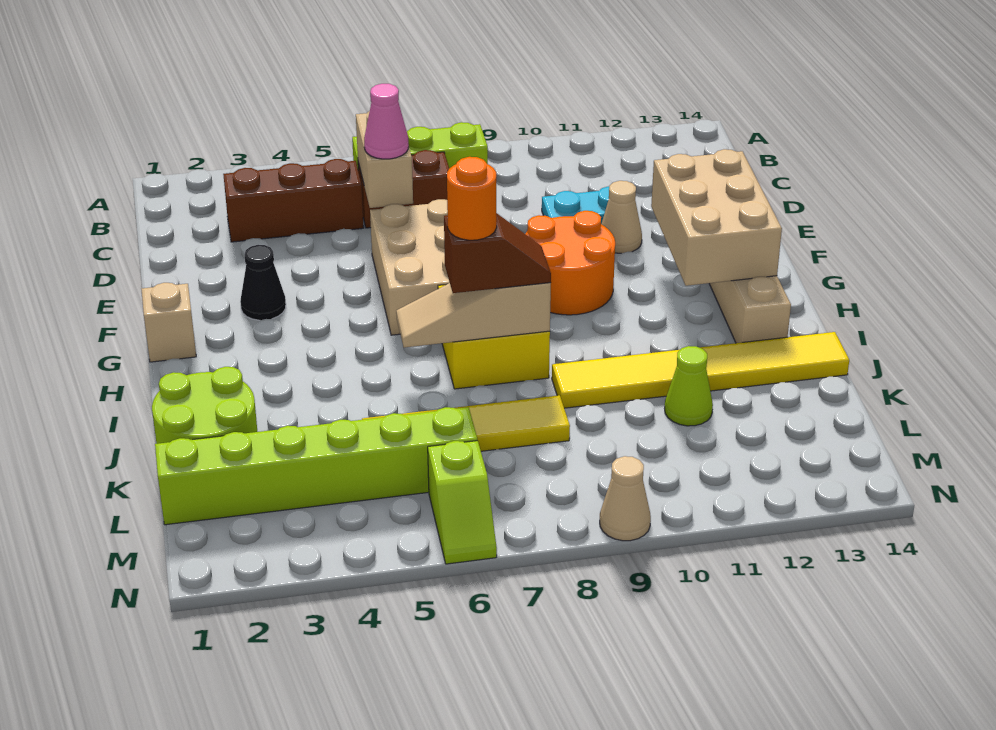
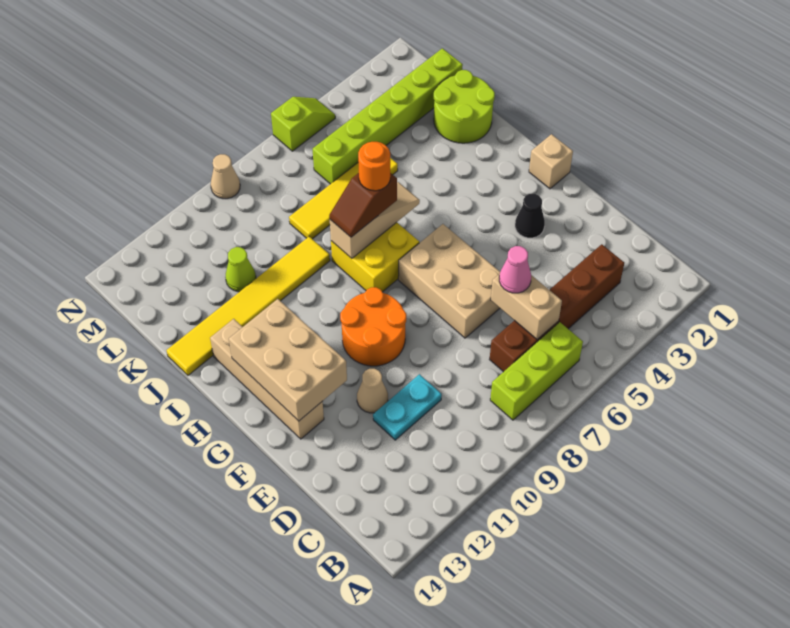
lime 1x2 slope [428,441,497,564] -> lime 1x2 slope turned to [271,97,335,151]

